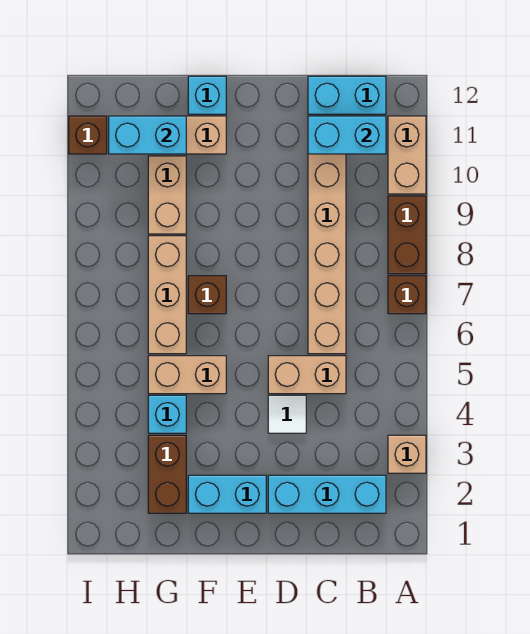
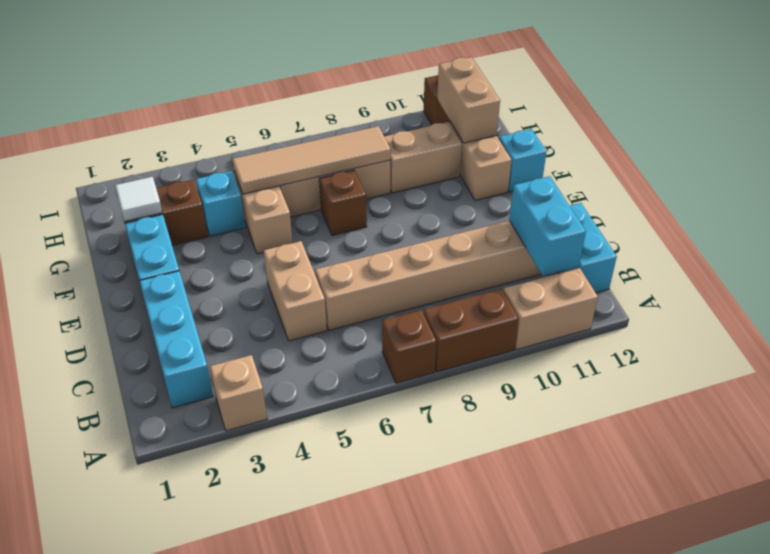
white 1x1 tile [268,395,306,433] -> white 1x1 tile moved to [115,177,162,222]
none -> tan 1x4 tile [232,126,391,194]
cyan 1x2 brick [109,116,186,154] -> tan 1x2 brick [437,57,500,143]

